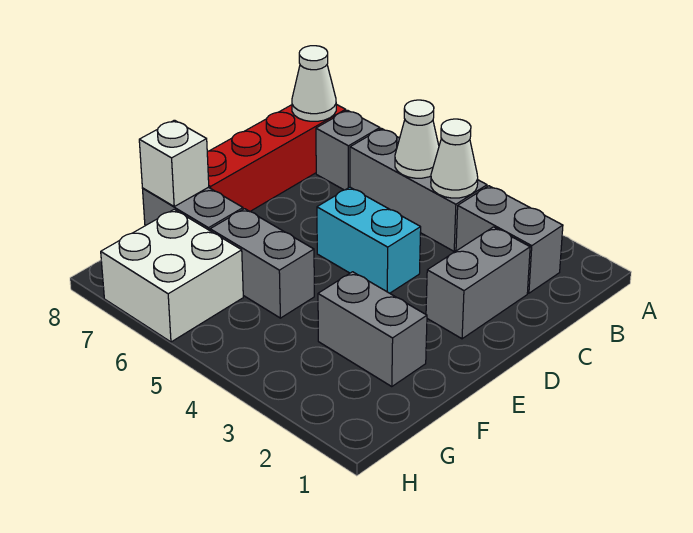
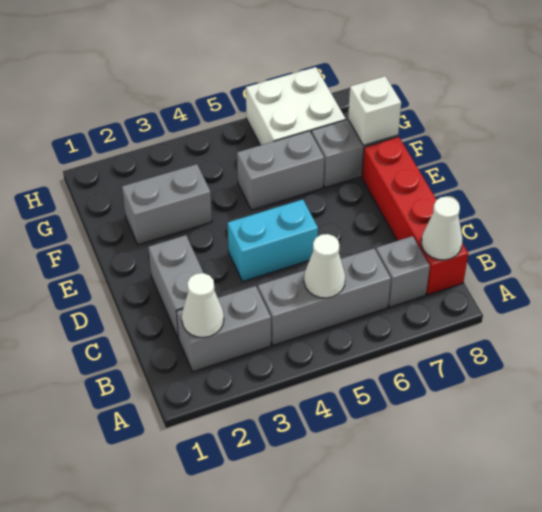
white 1x1 cone [431,119,478,198] -> white 1x1 cone moved to [182,273,224,338]

